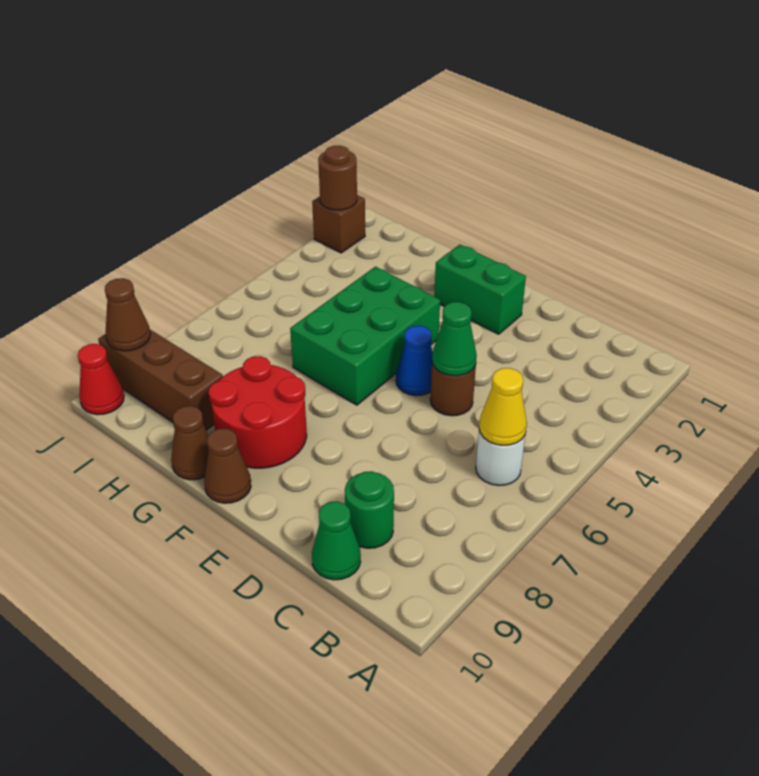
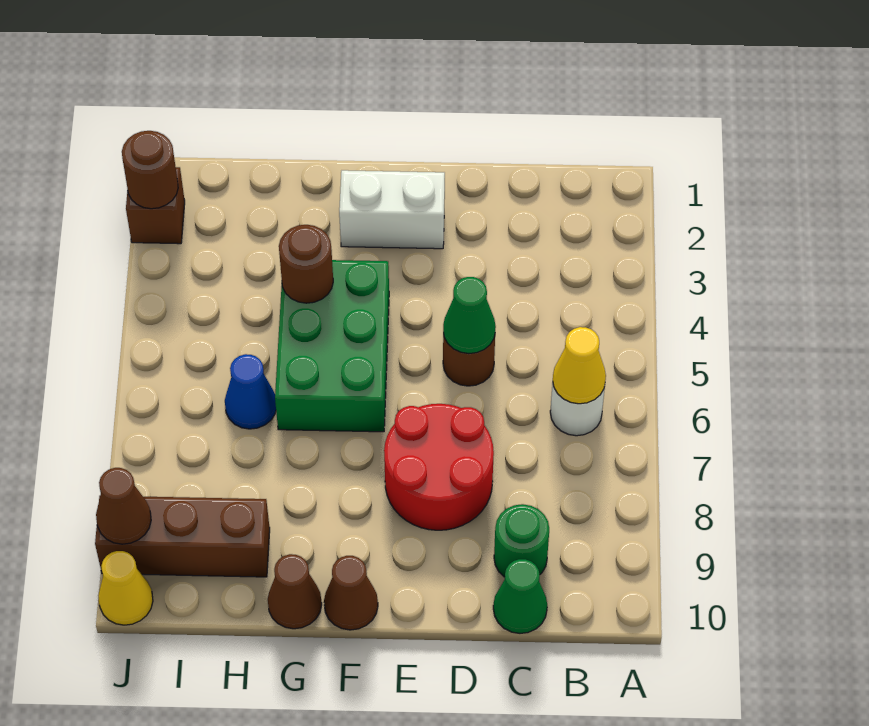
green 1x2 brick [434,245,526,334] -> white 1x2 brick [339,170,445,249]
blue 1x1 cone [396,326,433,396] -> blue 1x1 cone moved to [225,354,276,429]
red 2x2 round brick [209,356,307,468] -> red 2x2 round brick moved to [384,404,494,530]
none -> brown 1x1 round brick [279,225,333,303]
red 1x1 cone [78,344,124,415] -> yellow 1x1 cone [98,551,153,625]

